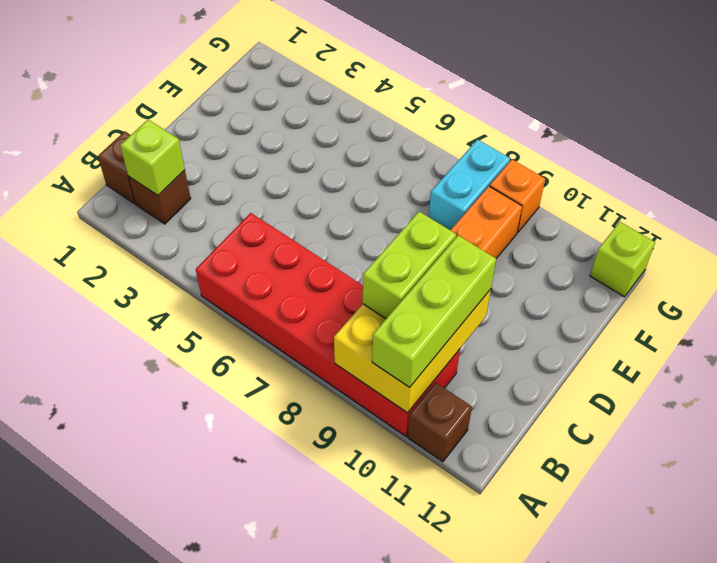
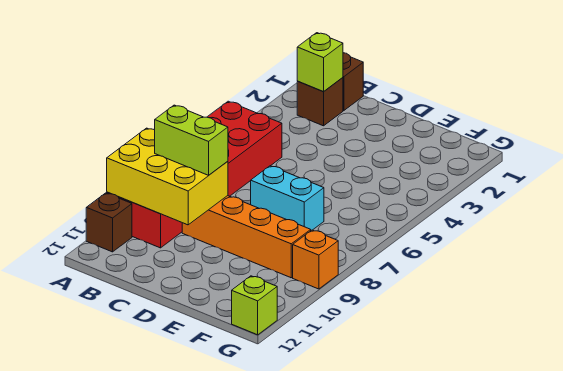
lime 1x3 brick [372,235,496,387] -> none
cyan 1x2 brick [429,139,510,230] -> cyan 1x2 brick moved to [251,166,324,230]

